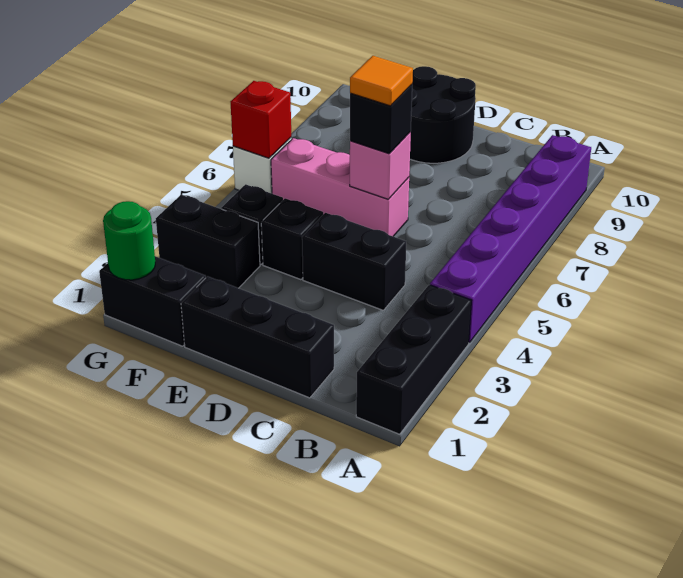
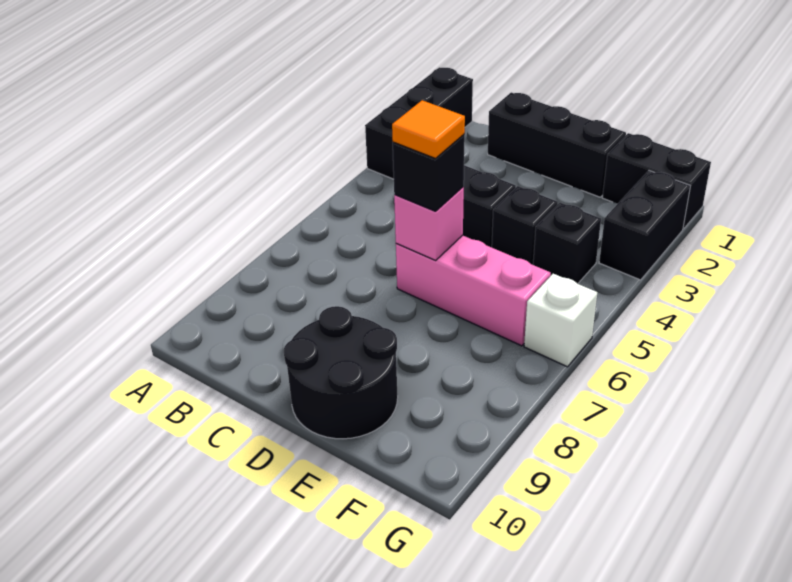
purple 1x6 brick [430,135,591,343] -> none
black 1x2 brick [156,195,260,288] -> black 1x2 brick turned to [599,171,690,280]
green 1x1 round brick [103,201,155,280] -> none
red 1x1 brick [231,81,291,158] -> none

